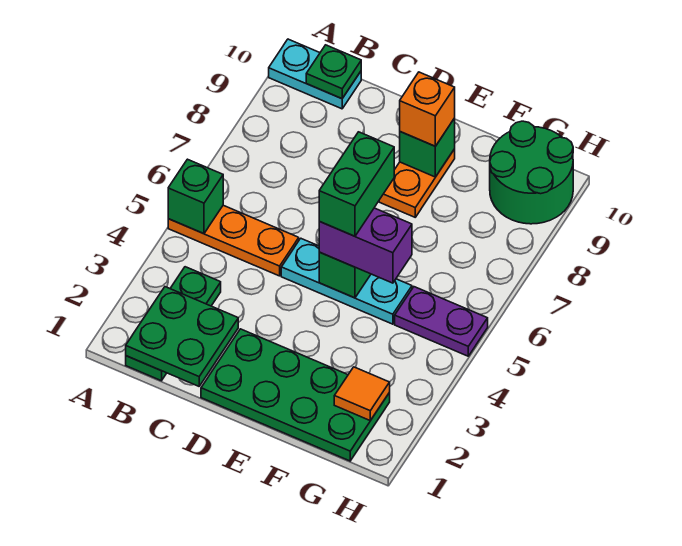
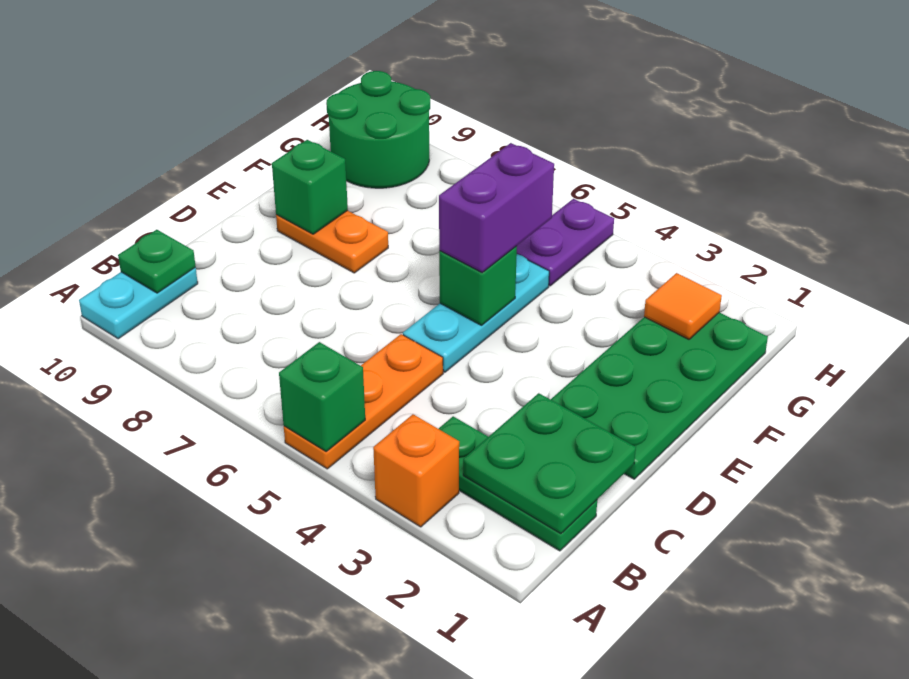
green 1x2 brick [319,132,394,236] -> none
orange 1x1 brick [400,72,455,146] -> orange 1x1 brick moved to [373,414,459,527]

